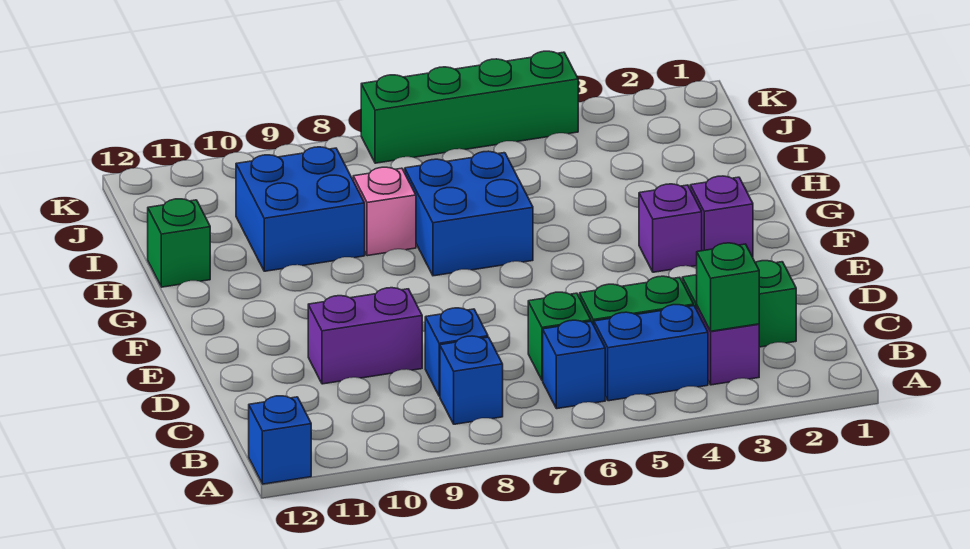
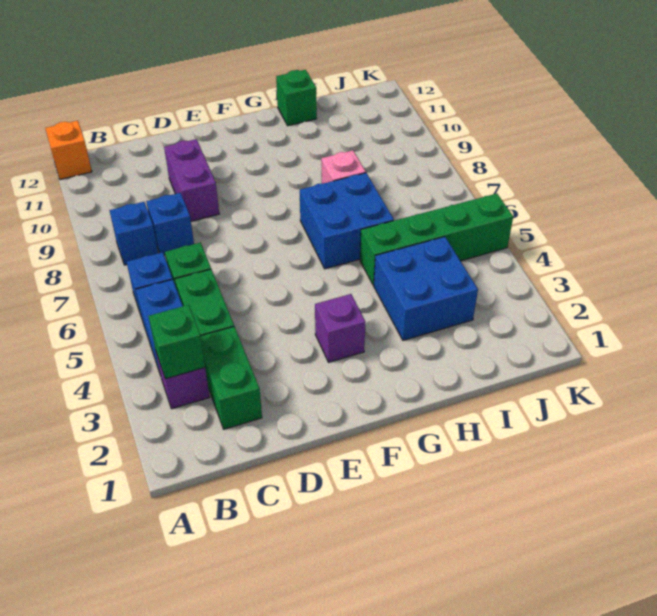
blue 1x1 brick [249,396,311,484] -> orange 1x1 brick [45,121,92,179]
purple 1x1 brick [690,176,753,257] -> none
blue 2x2 brick [236,147,365,271] -> blue 2x2 brick moved to [374,237,478,340]
green 1x4 brick [361,51,578,163] -> green 1x4 brick turned to [360,194,513,285]

